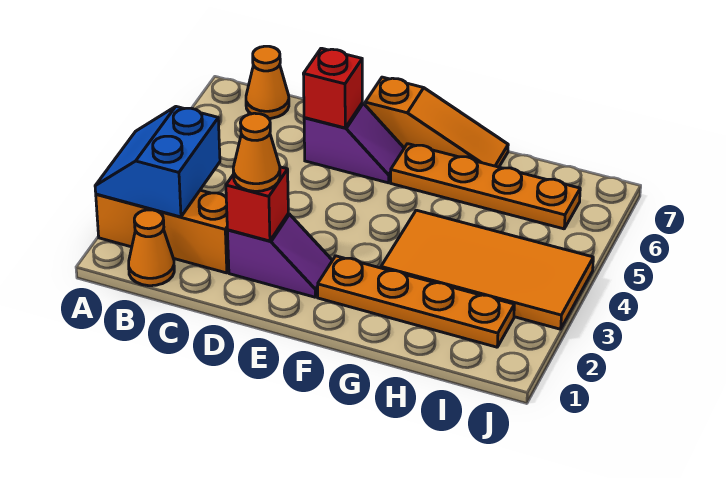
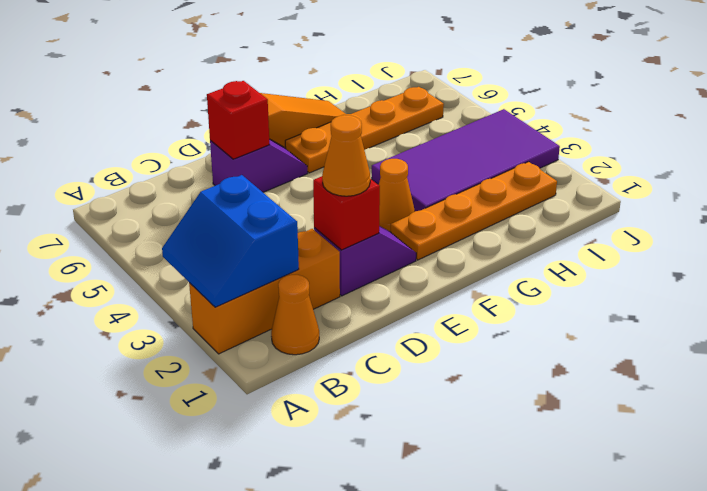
orange 1x1 cone [246,46,289,118] -> orange 1x1 cone moved to [379,159,415,232]
orange 2x4 tile [381,210,593,329] -> purple 2x4 tile [372,109,560,211]

